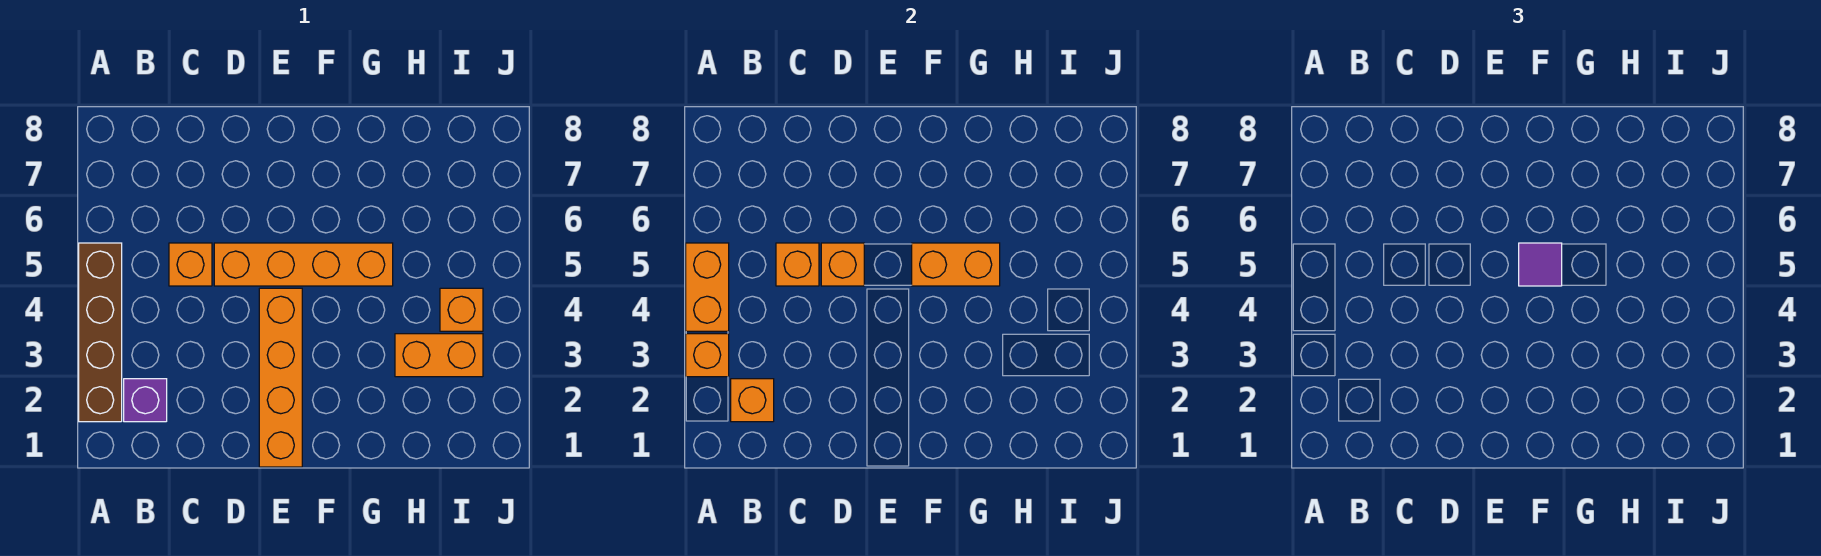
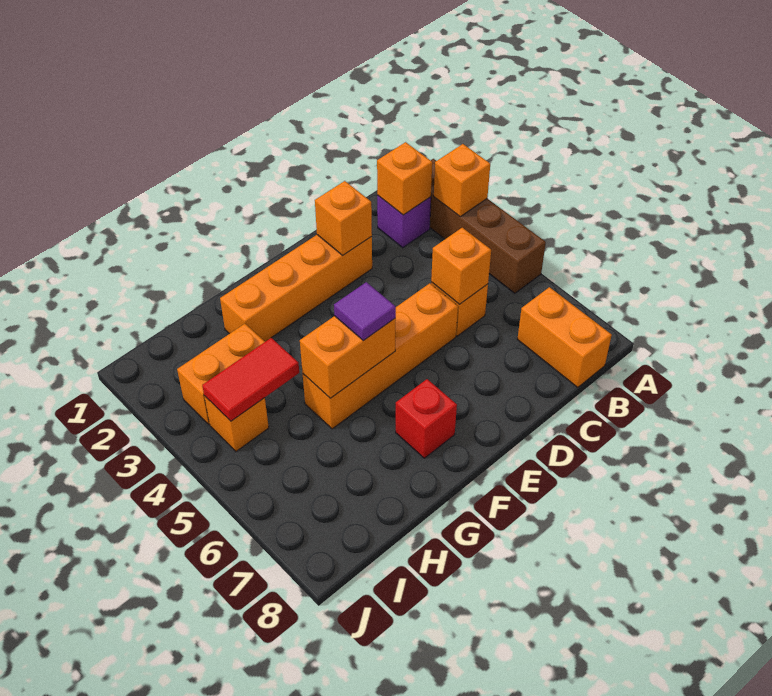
orange 1x2 brick [686,243,729,331] -> orange 1x2 brick moved to [517,287,612,387]
orange 1x1 brick [821,243,864,286] -> orange 1x1 brick moved to [315,181,372,255]
orange 1x4 brick [259,288,302,467] -> orange 1x4 brick turned to [220,235,372,342]
none -> red 1x1 brick [396,379,457,458]
none -> red 1x2 tile [202,338,299,421]

